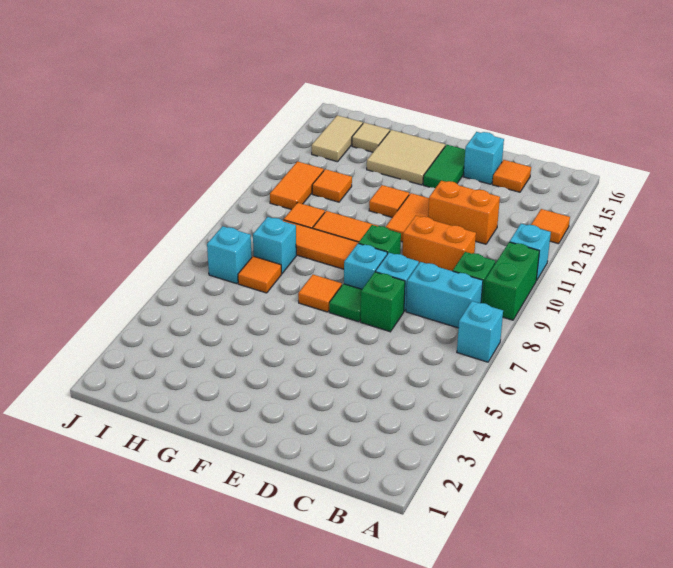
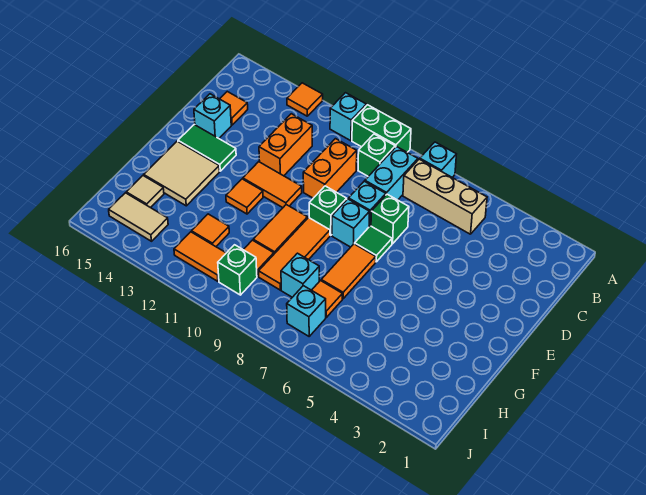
none -> tan 1x3 brick [403,159,487,234]
orange 1x1 tile [298,275,342,312] -> orange 1x2 tile [321,244,376,299]
none -> green 1x1 brick [218,245,257,295]

